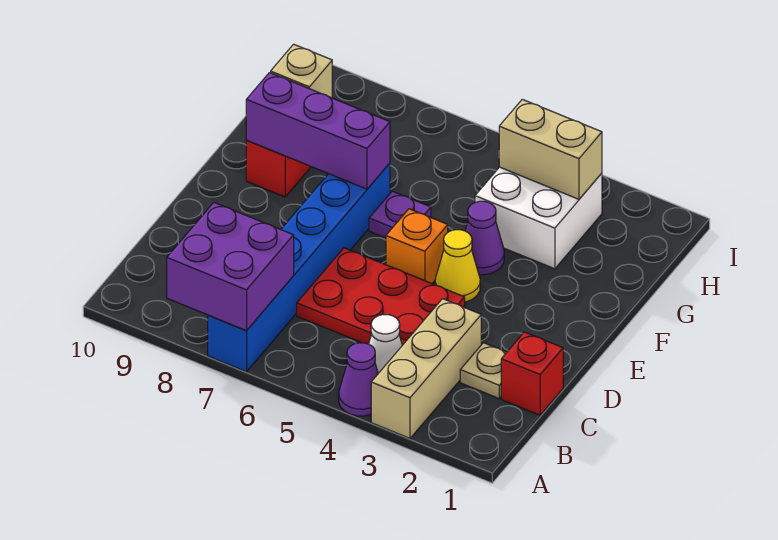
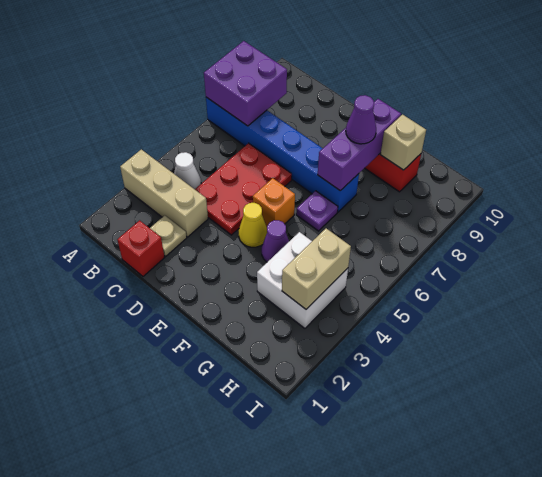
purple 1x1 cone [339,343,378,416] -> purple 1x1 cone moved to [346,95,376,144]

